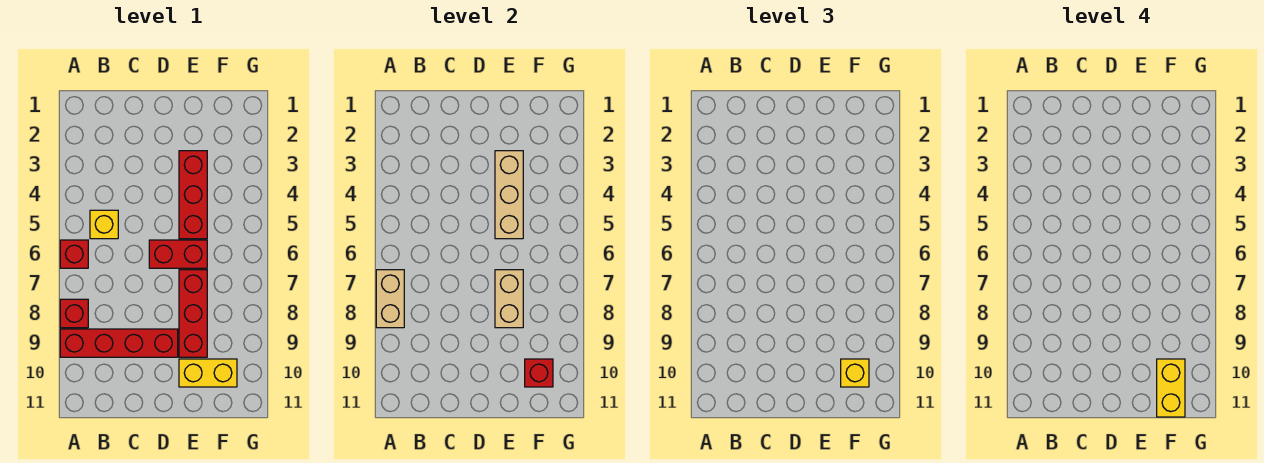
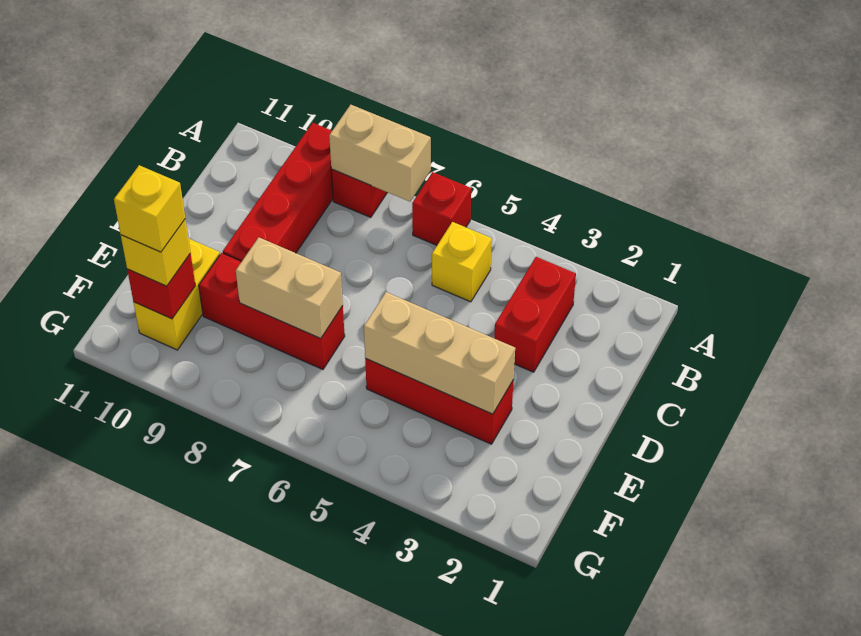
red 1x2 brick [149,240,207,268] -> red 1x2 brick moved to [494,257,576,372]
yellow 1x2 brick [1157,359,1185,417] -> yellow 1x1 brick [114,165,185,252]

